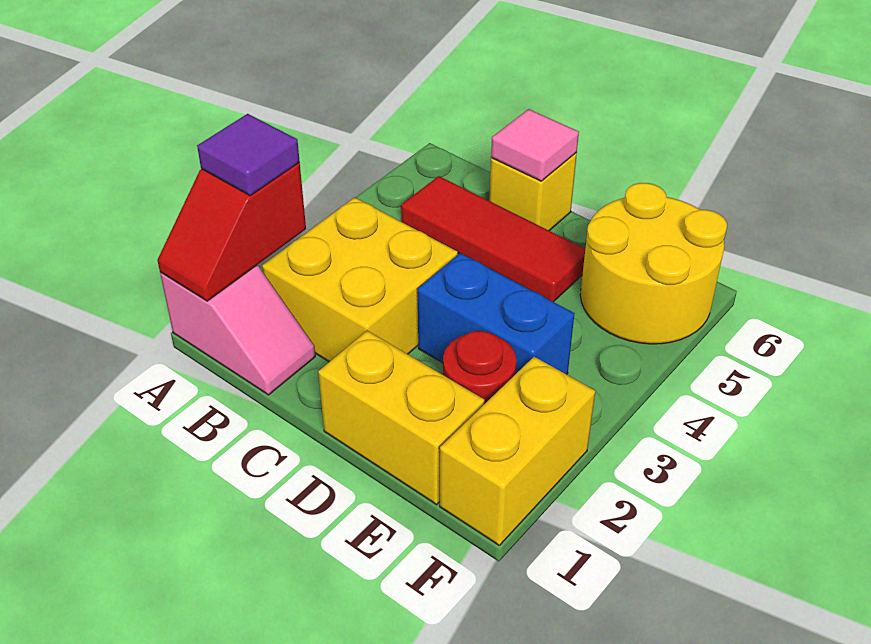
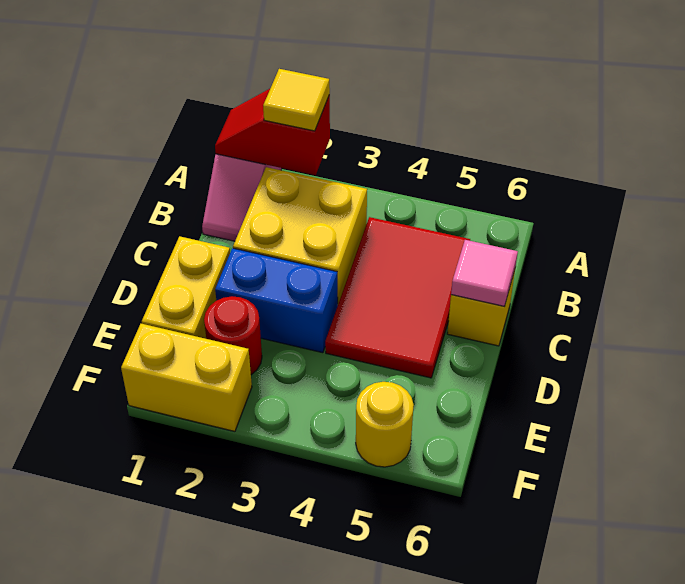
purple 1x1 tile [197,114,300,196] -> yellow 1x1 tile [263,69,330,131]
red 1x3 tile [401,176,585,302] -> red 2x3 tile [325,217,470,378]
blue 1x2 brick [418,253,574,374] -> blue 1x2 brick turned to [215,248,338,353]
yellow 2x2 round brick [580,183,727,344] -> yellow 1x1 round brick [356,382,414,467]

